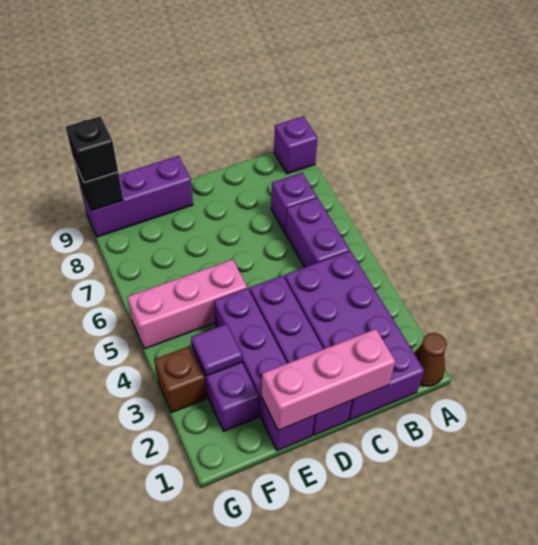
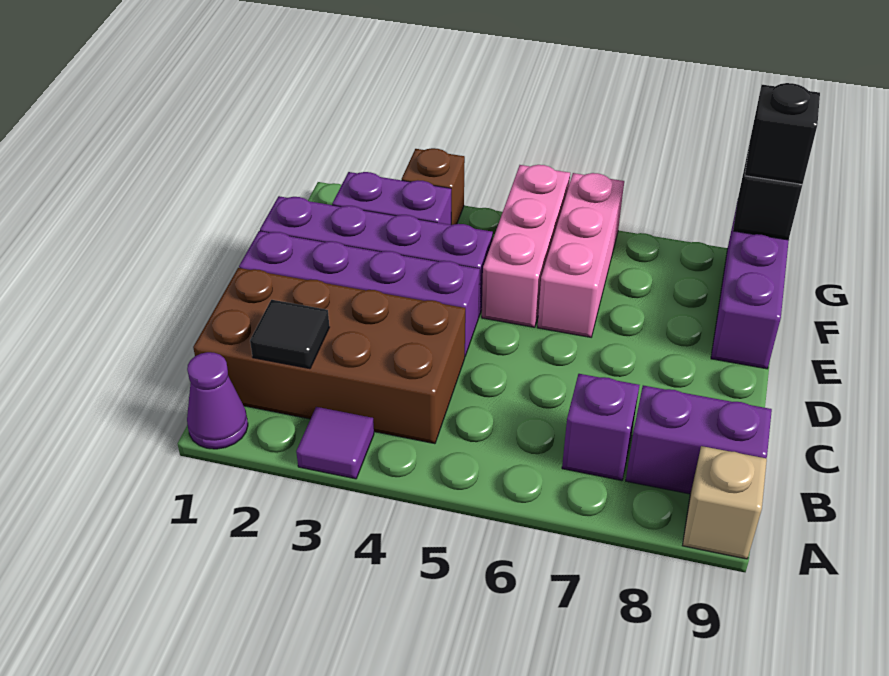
brown 1x1 cone [414,333,447,386] -> purple 1x1 cone [187,352,248,449]
purple 1x1 brick [274,116,318,174] -> tan 1x1 brick [683,446,767,559]
purple 2x4 brick [284,251,424,420] -> brown 2x4 brick [193,268,465,444]
none -> black 1x1 tile [250,300,329,369]
purple 1x2 brick [285,198,350,267] -> purple 1x2 brick moved to [626,385,772,494]
pink 1x3 brick [262,329,395,430] -> pink 1x3 brick moved to [537,173,624,337]
purple 1x1 tile [191,324,242,376] -> purple 1x1 tile moved to [296,407,374,479]

